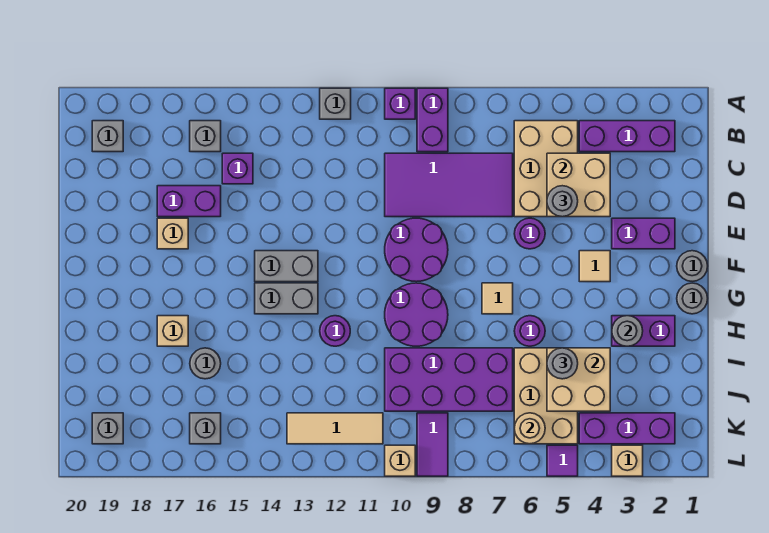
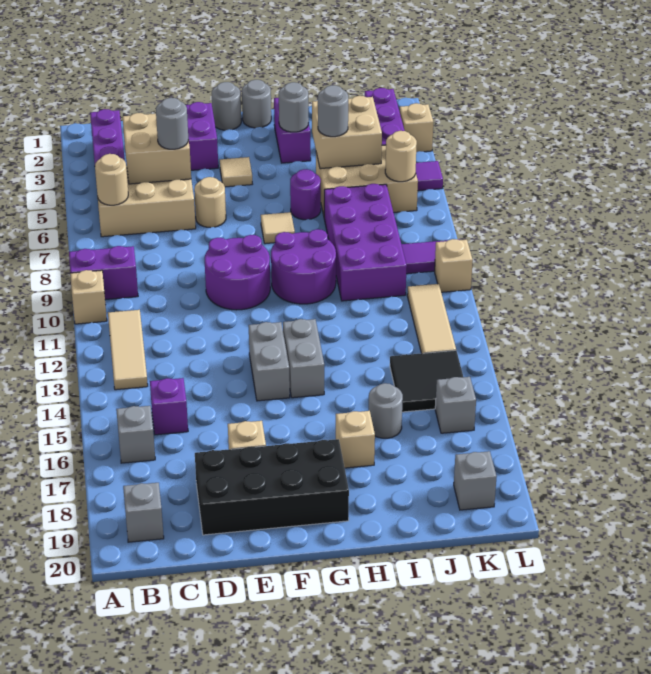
purple 1x1 brick [385,88,415,119] -> tan 1x1 brick [70,270,107,324]
grey 1x1 brick [320,88,351,119] -> none
none -> tan 1x1 round brick [95,154,128,205]
none -> tan 1x3 tile [108,310,148,390]
purple 2x4 tile [385,153,513,217] -> none
purple 1x2 brick [157,186,221,217] -> none
none -> black 2x4 brick [195,439,349,535]
purple 1x1 round brick [514,218,545,249] -> tan 1x1 round brick [194,177,226,228]
purple 1x1 round brick [320,316,350,346] -> none
none -> black 2x2 tile [390,350,463,412]

